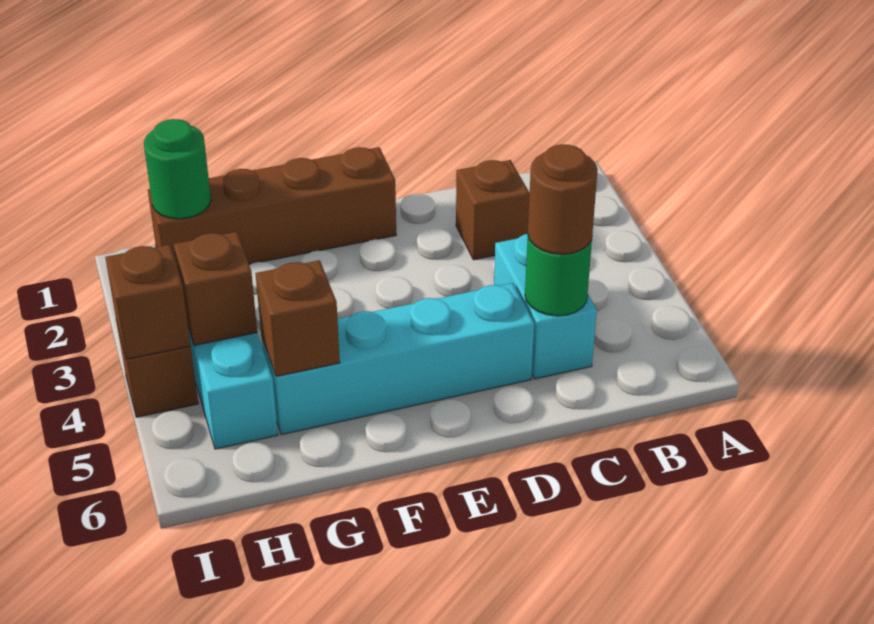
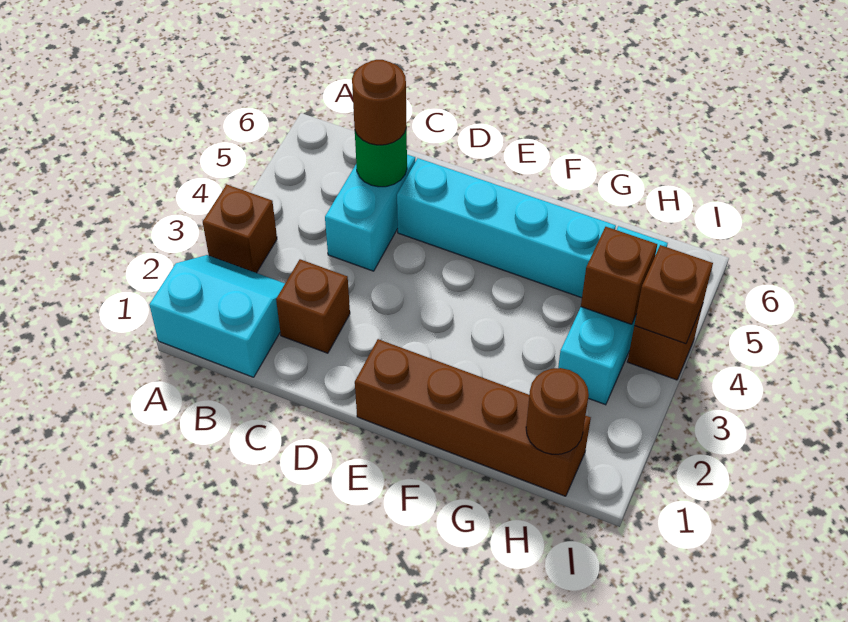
none -> cyan 2x2 slope [149,255,285,377]
brown 1x1 brick [255,260,340,377] -> brown 1x1 brick moved to [203,185,277,273]
green 1x1 round brick [144,119,211,219] -> brown 1x1 round brick [526,368,589,454]

